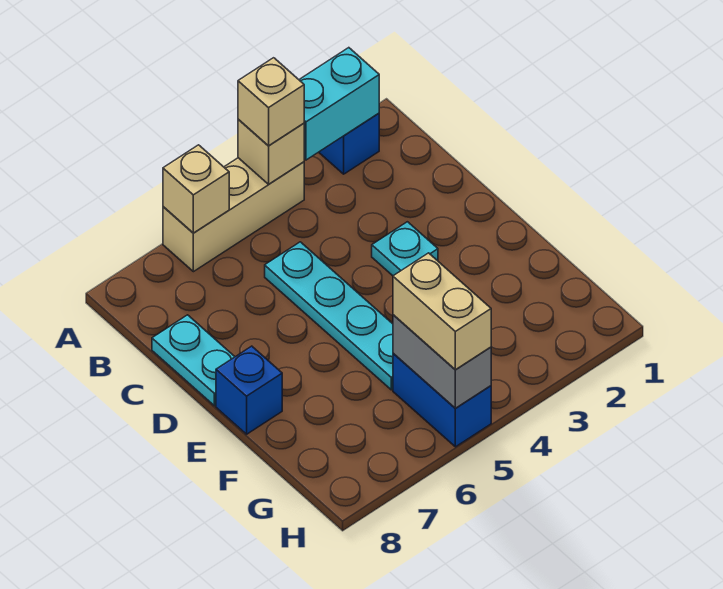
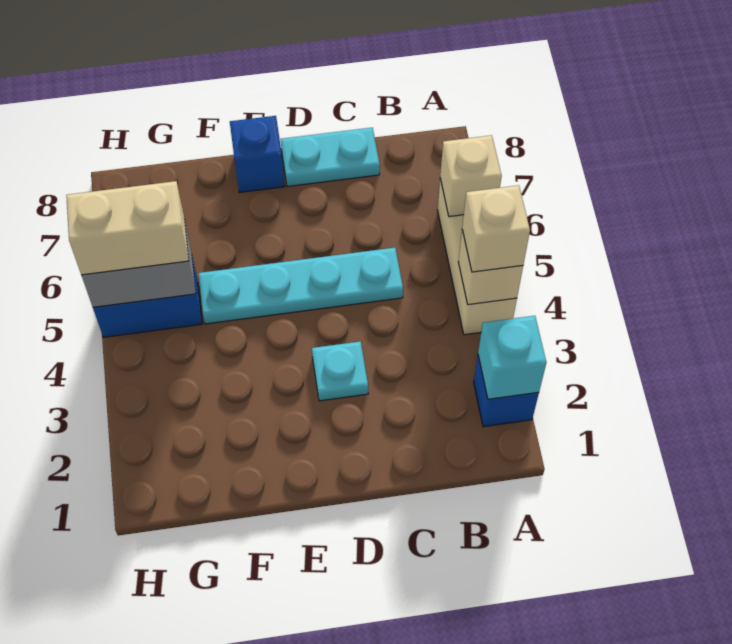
cyan 1x2 brick [299,48,379,160] -> cyan 1x1 brick [478,316,546,399]

